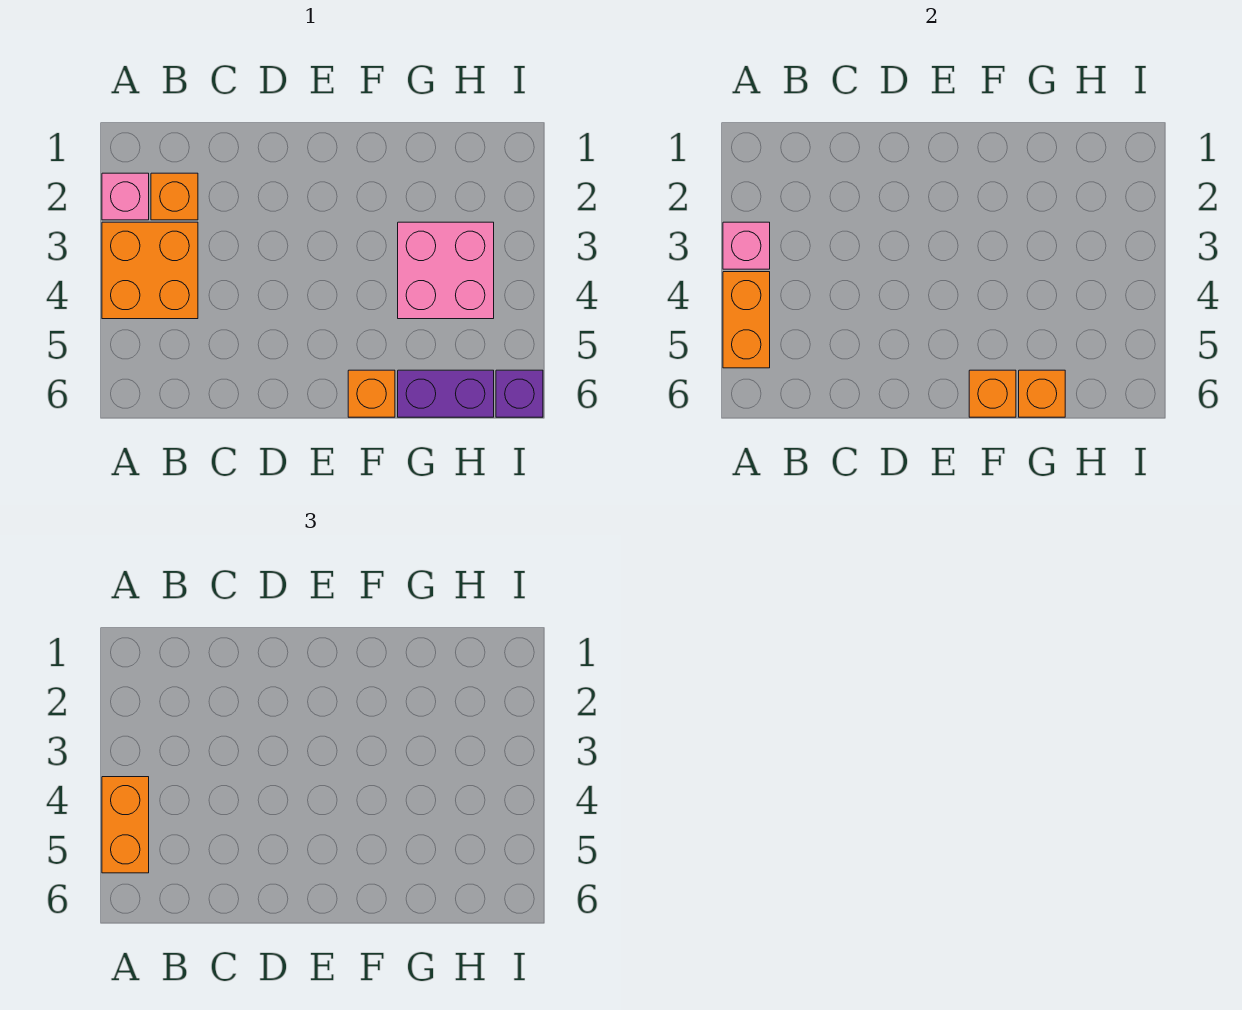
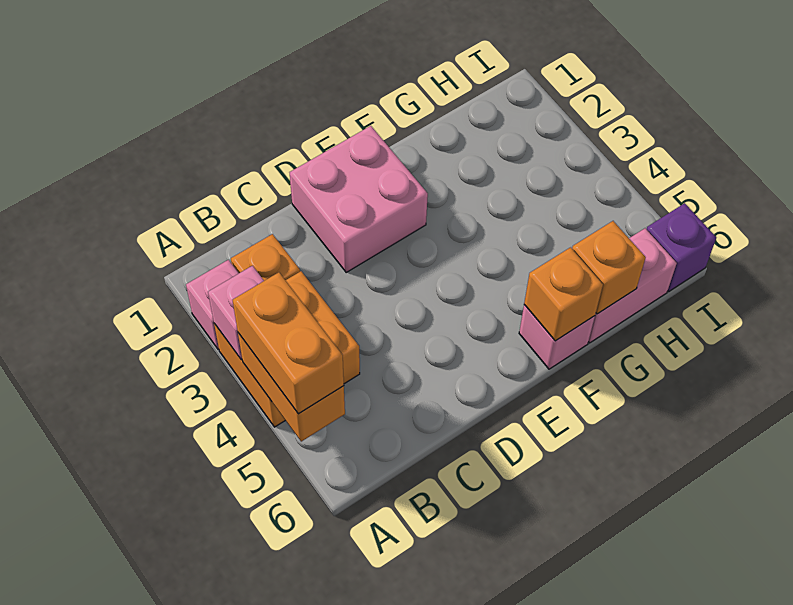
orange 1x1 brick [348,370,395,417] -> pink 1x1 brick [519,305,595,369]
pink 2x2 brick [398,222,494,319] -> pink 2x2 brick moved to [290,126,428,272]
purple 1x2 brick [398,370,494,417] -> pink 1x2 brick [588,228,677,343]

